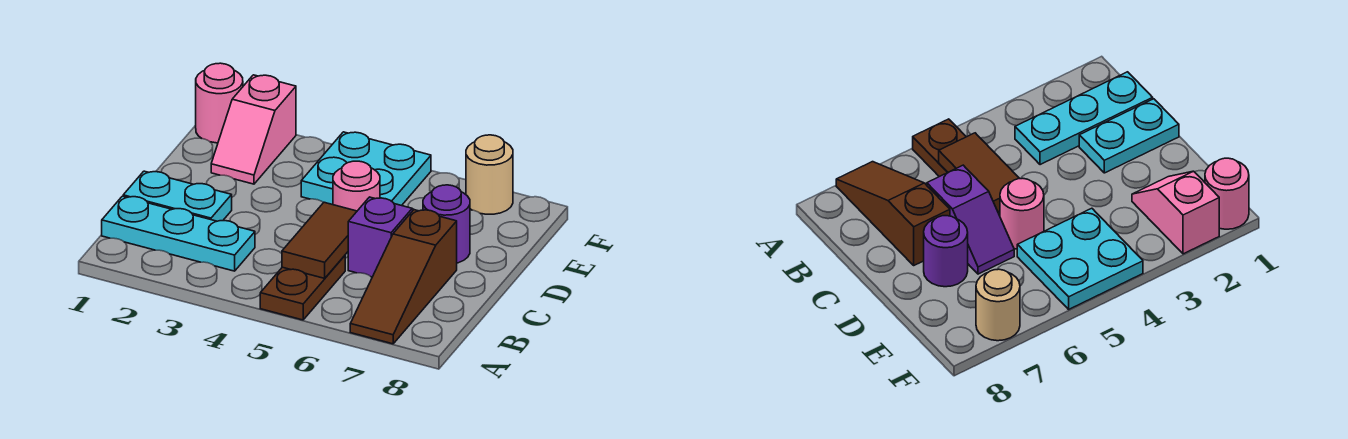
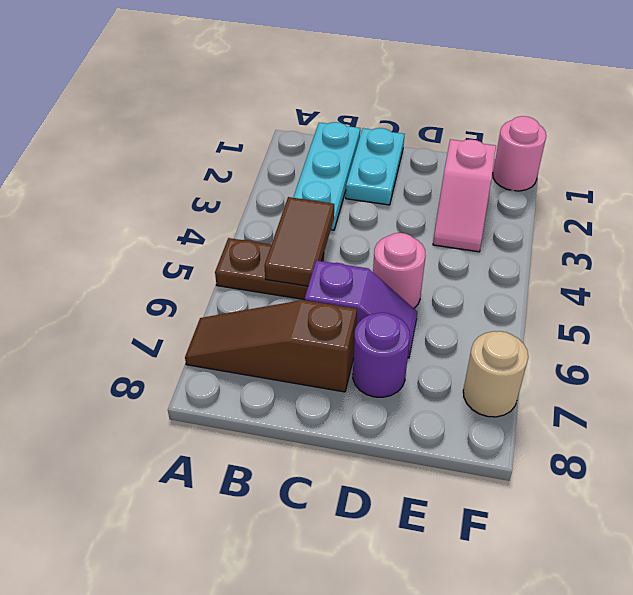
brown 1x2 tile [282,202,357,278] -> brown 1x2 tile turned to [264,197,334,286]
pink 1x2 slope [211,75,296,184] -> pink 1x2 slope turned to [433,139,496,252]
cyan 2x2 plate [301,132,431,206] -> none

